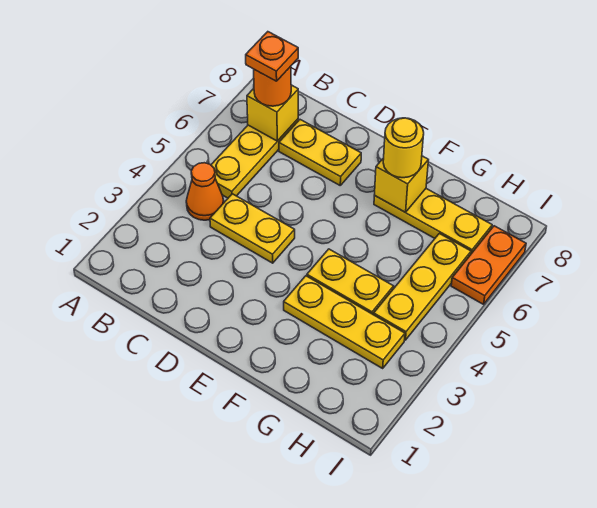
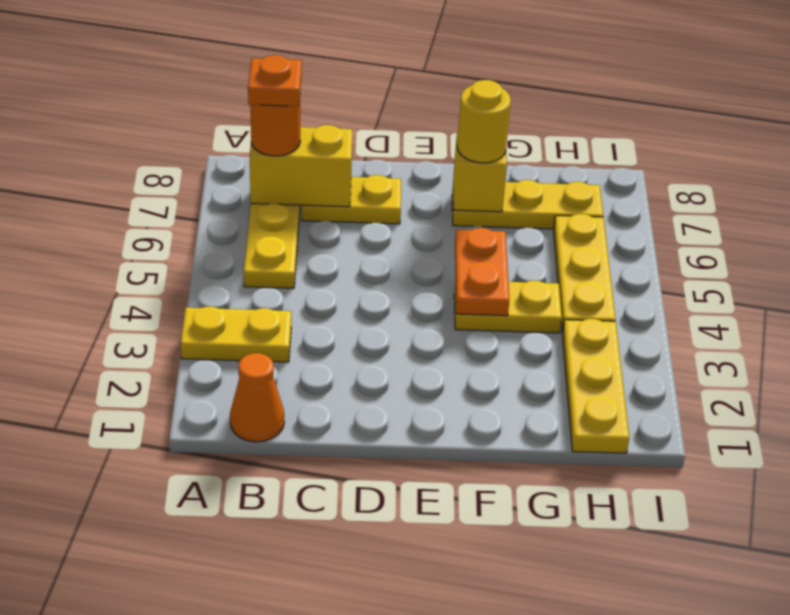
orange 1x1 cone [186,163,224,220] -> orange 1x1 cone moved to [230,353,284,442]
yellow 1x1 brick [247,85,298,141] -> yellow 1x2 brick [250,125,352,207]
yellow 1x2 plate [210,194,295,263] -> yellow 1x2 plate moved to [181,307,291,362]
yellow 1x3 plate [284,276,405,368] -> yellow 1x3 plate turned to [562,319,629,453]
orange 1x2 plate [451,226,526,304] -> orange 1x2 plate moved to [455,228,509,316]

